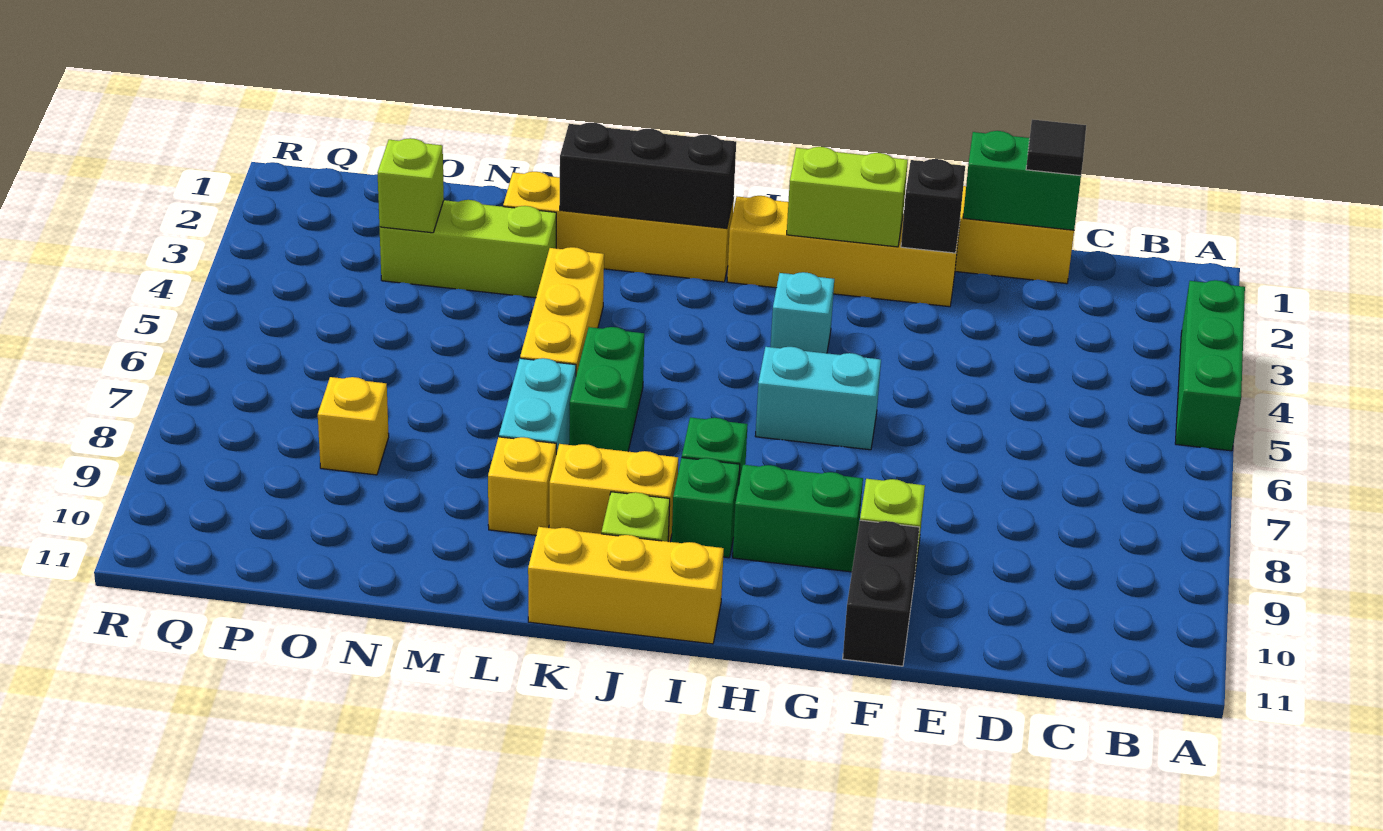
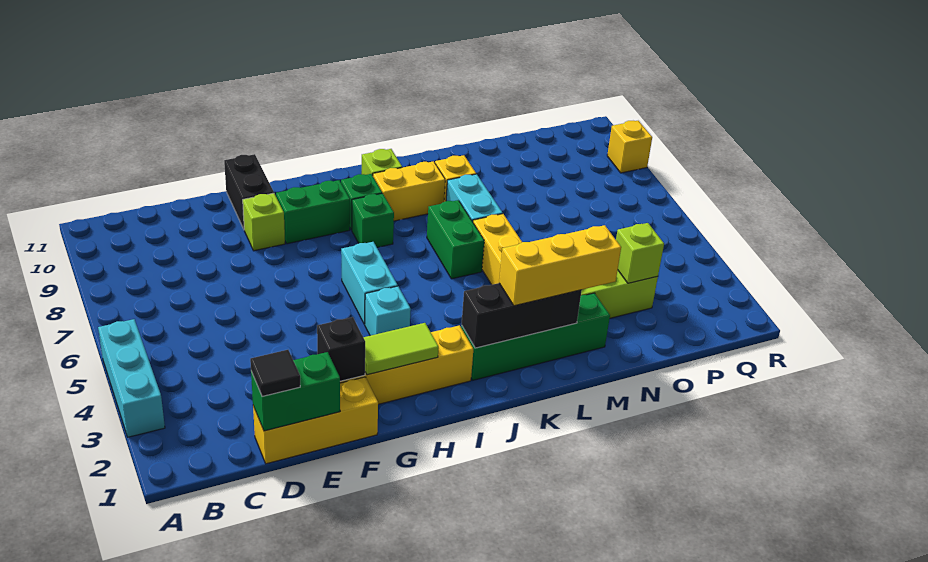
green 1x3 brick [1175,280,1245,451] -> cyan 1x3 brick [98,319,165,437]
lime 1x2 brick [787,147,908,247] -> lime 1x2 tile [364,323,439,375]
cyan 1x2 brick [756,347,881,450] -> cyan 1x2 brick turned to [341,242,398,324]
yellow 1x3 brick [528,527,724,644] -> yellow 1x3 brick moved to [499,225,621,306]
yellow 1x4 brick [503,172,734,282] -> green 1x4 brick [461,293,610,380]
yellow 1x1 brick [318,377,389,475] -> yellow 1x1 brick moved to [607,121,652,173]

